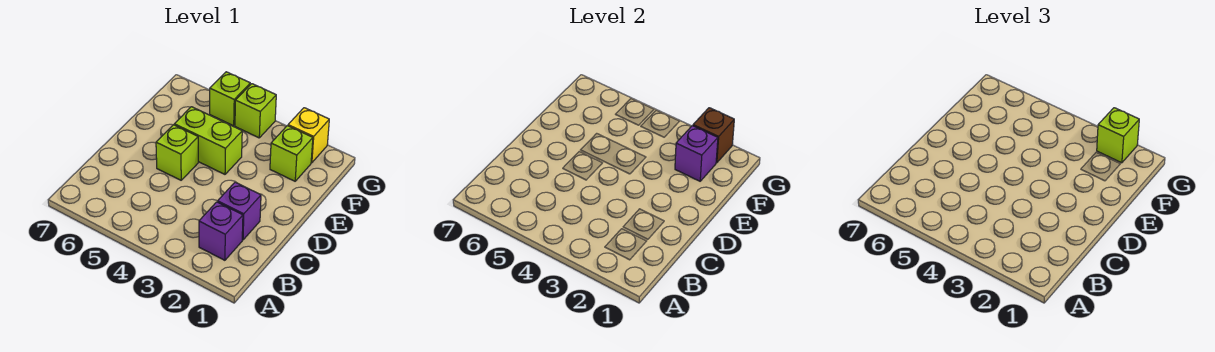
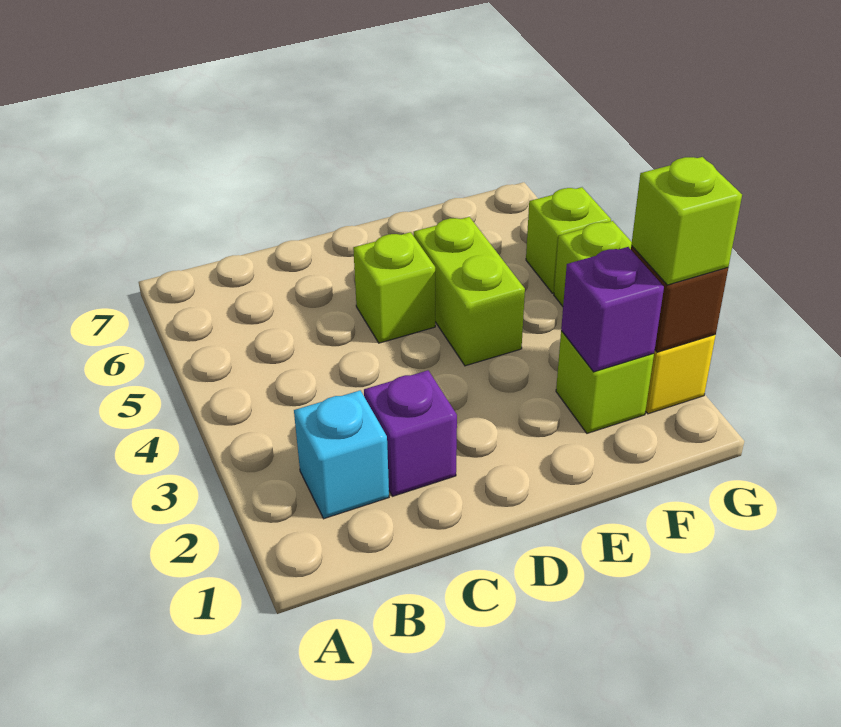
purple 1x1 brick [199,202,243,260] -> cyan 1x1 brick [294,390,389,519]

